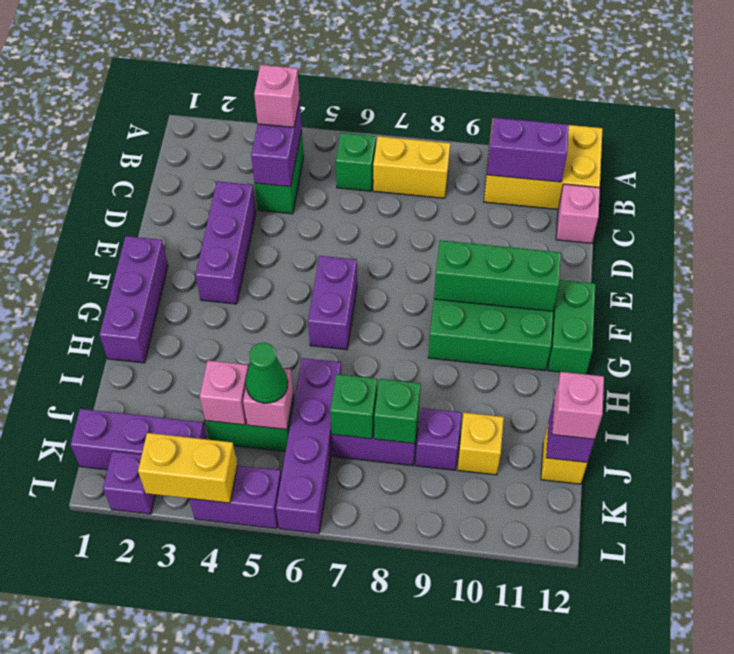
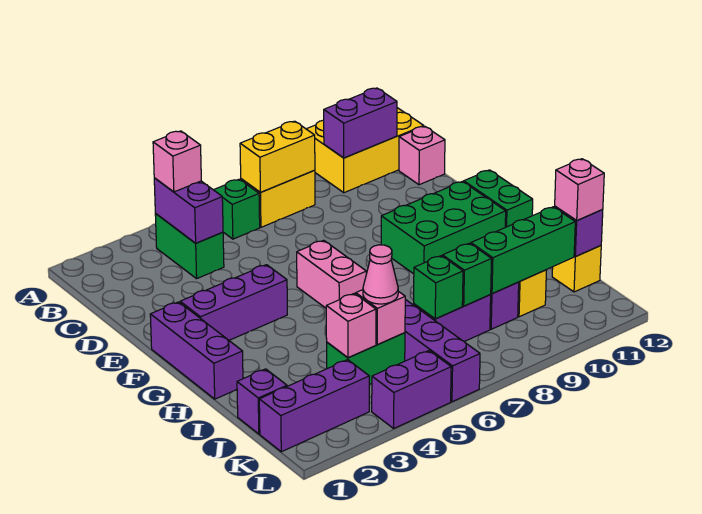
purple 1x3 brick [196,181,256,304] -> purple 1x3 brick turned to [180,265,287,340]
purple 1x2 brick [308,256,357,350] -> pink 1x2 brick [297,240,366,308]
green 1x3 brick [434,240,561,311] -> green 1x3 brick moved to [471,207,575,293]
green 1x1 cone [246,343,288,403] -> pink 1x1 cone [363,245,398,304]
purple 1x1 brick [103,451,155,514] -> purple 1x1 brick moved to [237,369,287,434]
yellow 1x2 brick [138,433,237,503] -> yellow 1x2 brick moved to [240,121,315,192]

